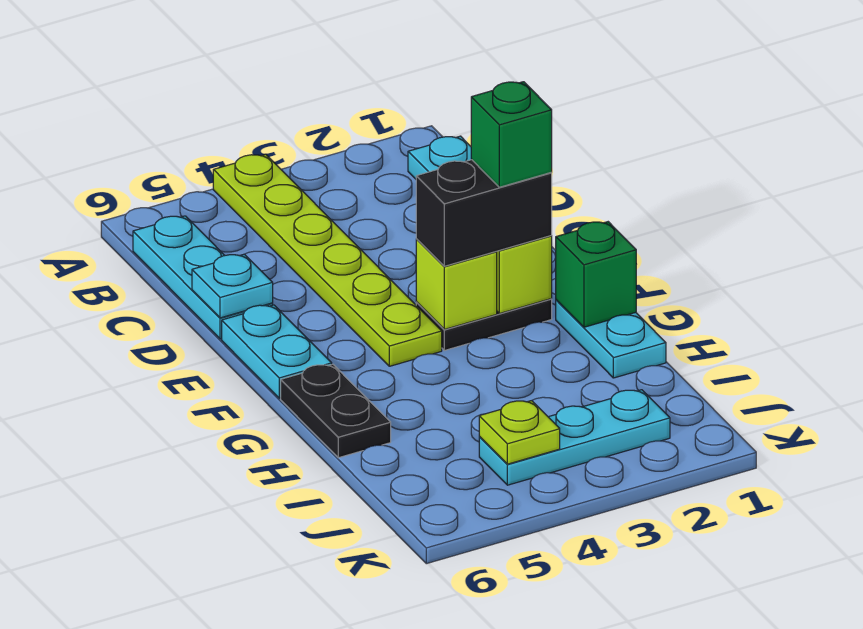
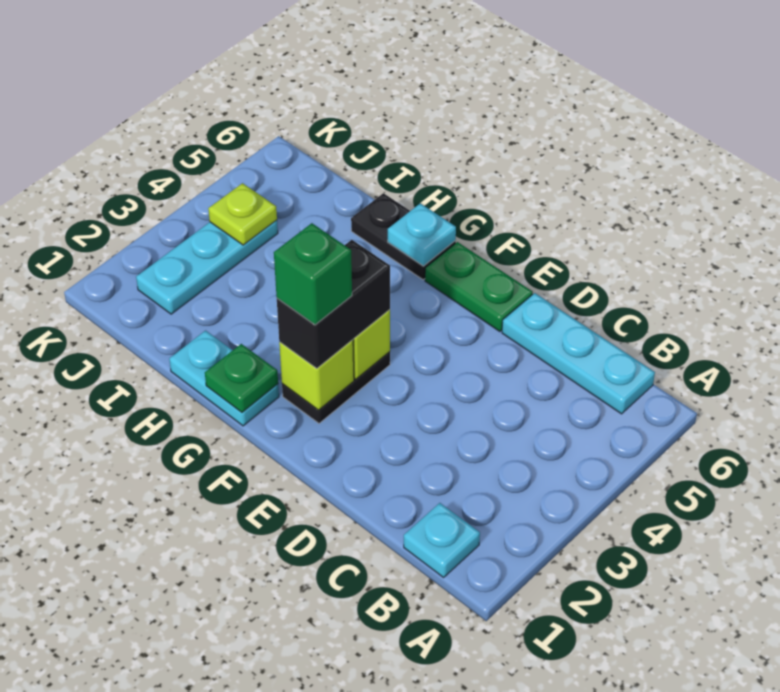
lime 1x6 plate [213,154,442,366] -> none
cyan 1x1 plate [192,254,273,318] -> cyan 1x1 plate moved to [388,203,456,266]
cyan 1x2 plate [222,305,332,398] -> green 1x2 plate [425,242,533,332]
green 1x1 brick [556,222,636,327] -> green 1x1 plate [205,344,278,412]

